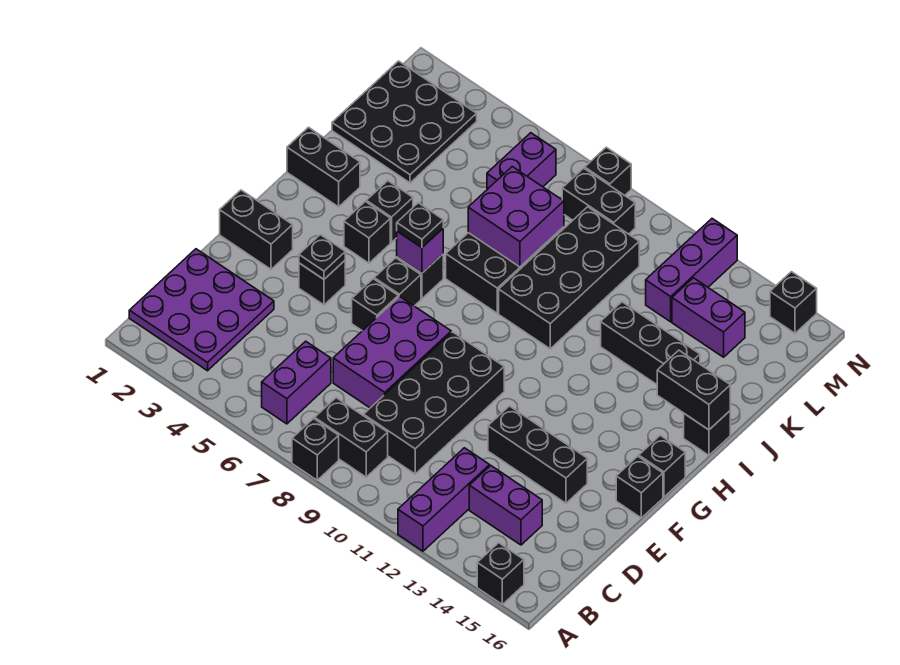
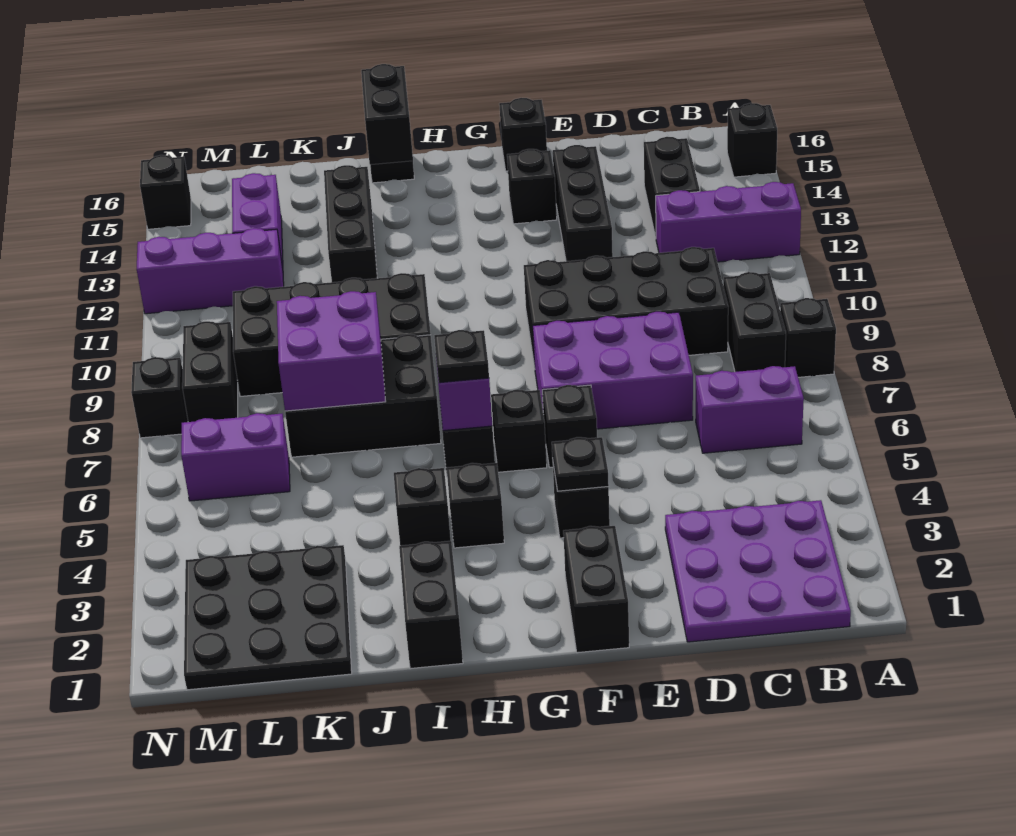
purple 1x2 brick [469,466,542,545] -> black 1x2 brick [644,137,700,237]
black 1x1 brick [639,435,685,497] -> black 1x1 brick moved to [507,149,557,224]

